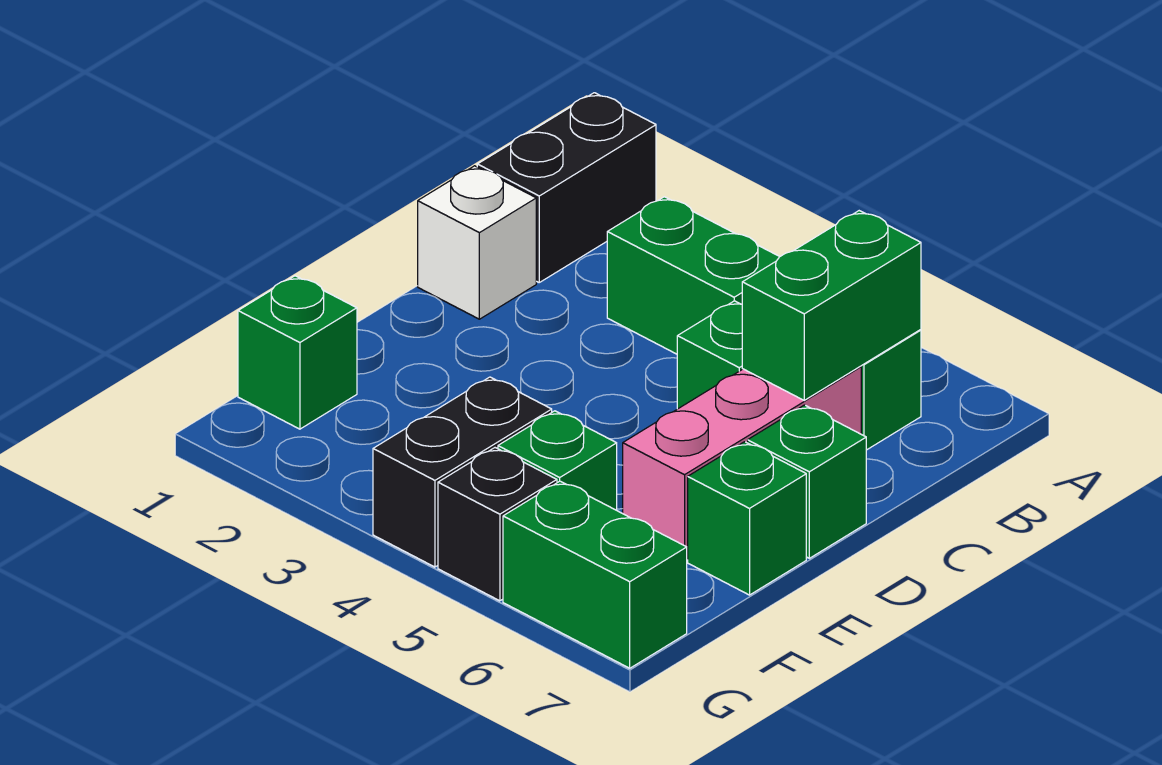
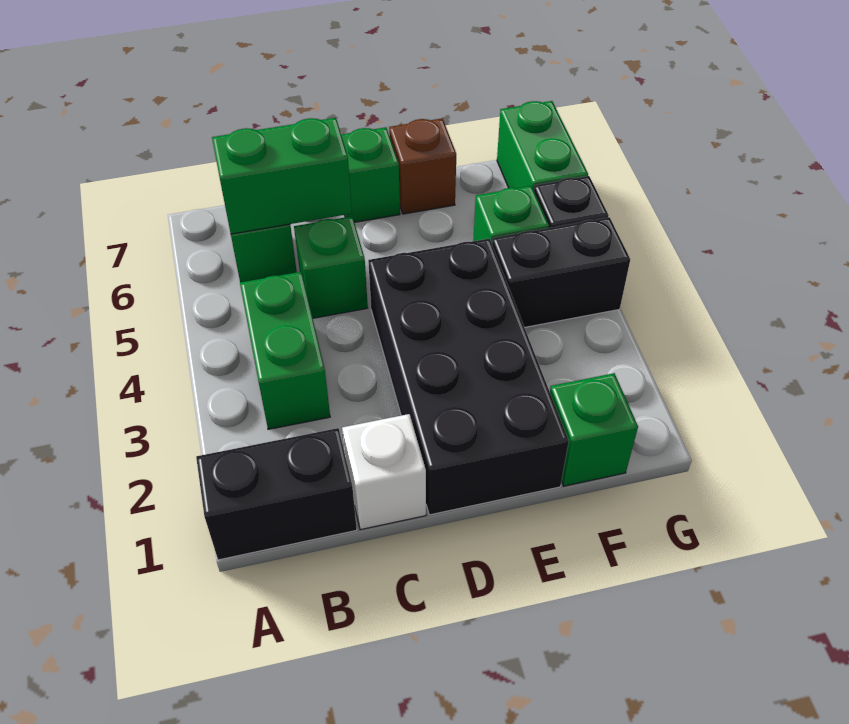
pink 1x3 brick [623,366,861,560] -> none
none -> black 2x4 brick [368,239,569,515]
green 1x1 brick [688,442,806,595] -> brown 1x1 brick [389,118,456,214]

